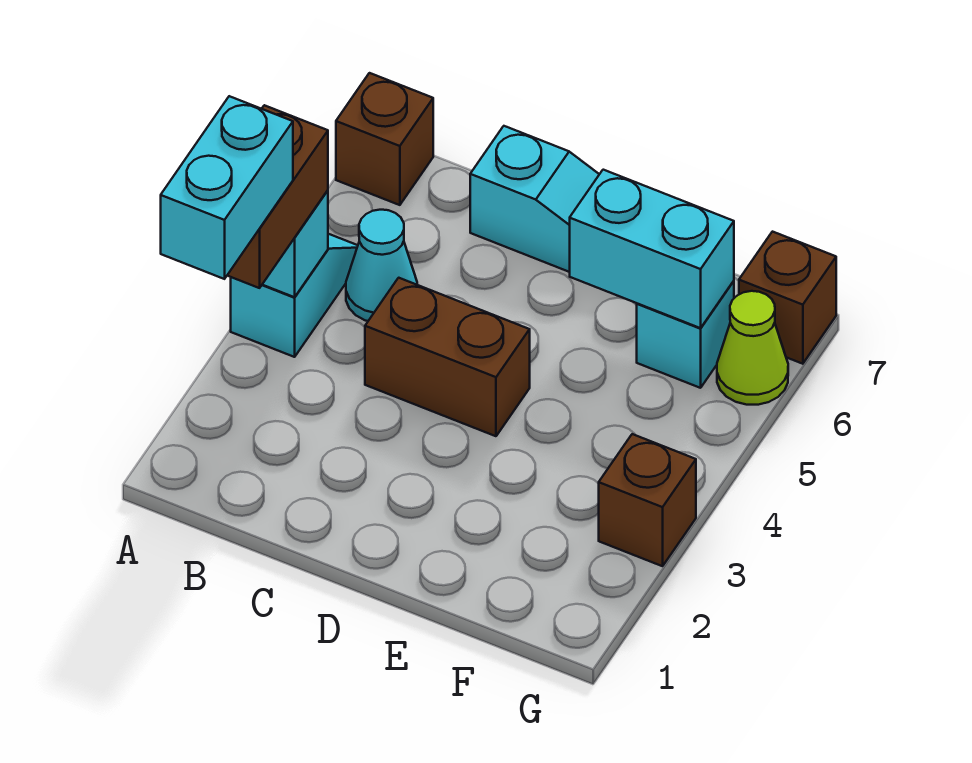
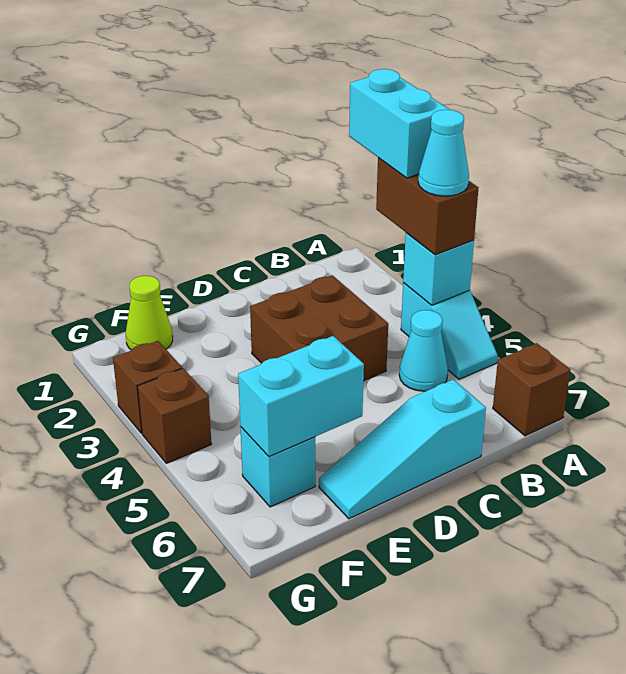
none -> cyan 1x1 cone [418,110,469,196]
brown 1x2 brick [365,278,530,436] -> brown 2x2 brick [250,275,388,381]
lime 1x1 cone [717,291,788,405] -> lime 1x1 cone moved to [126,276,173,350]
brown 1x1 brick [739,232,836,364] -> brown 1x1 brick moved to [137,368,211,463]

